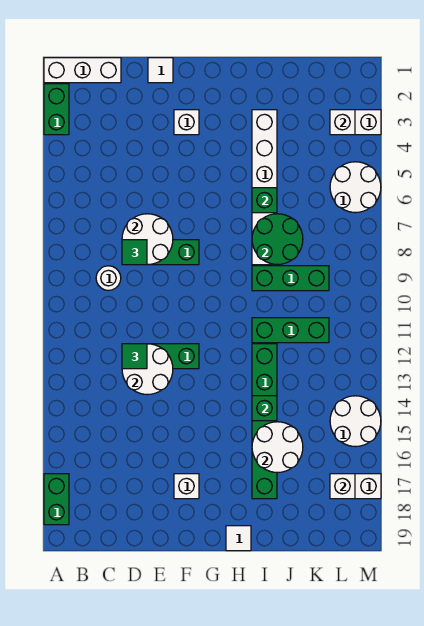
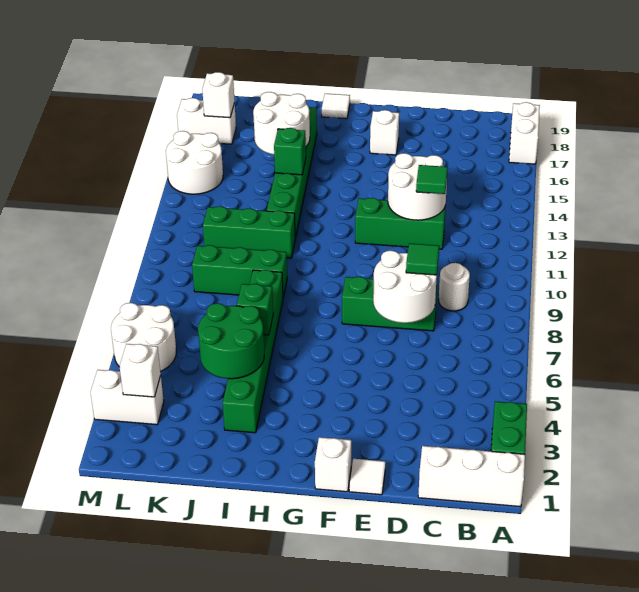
green 1x2 brick [44,474,69,525] -> white 1x2 brick [509,102,540,164]
white 1x1 brick [174,110,199,135] -> white 1x1 brick moved to [315,437,351,492]
white 1x6 brick [252,110,277,265] -> green 1x6 brick [223,270,283,433]
green 2x2 round brick [252,214,303,265] -> green 2x2 round brick moved to [198,303,264,379]

